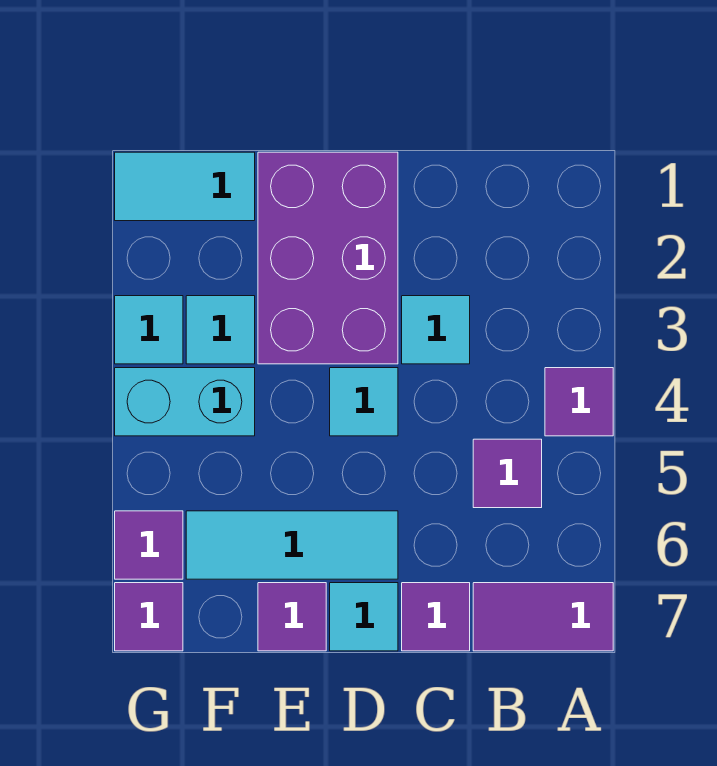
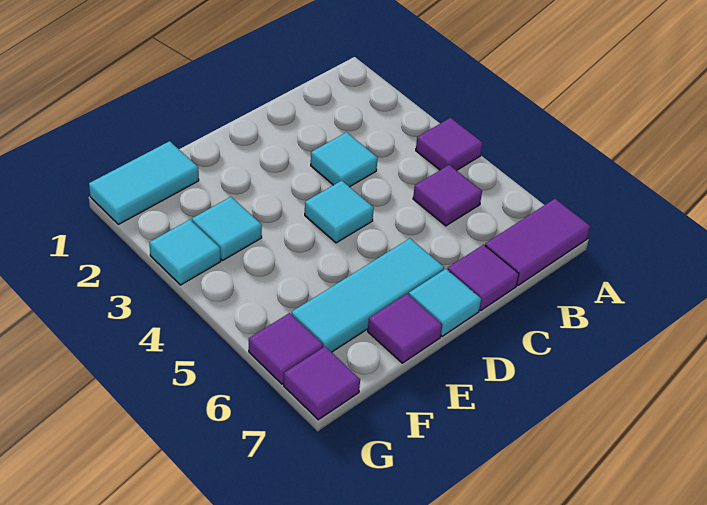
purple 2x3 brick [258,152,398,364] -> none
cyan 1x2 brick [115,368,255,436] -> none

